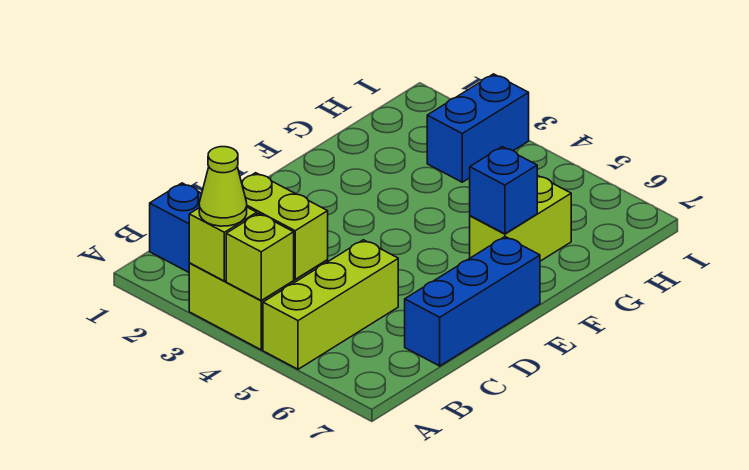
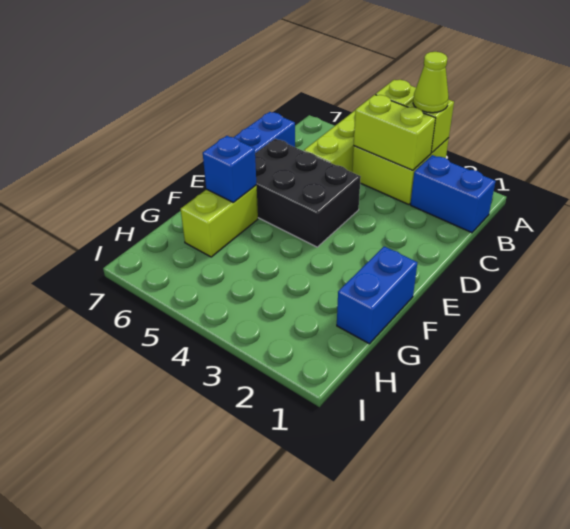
none -> black 2x3 brick [255,139,361,247]
blue 1x2 brick [427,74,529,182] -> blue 1x2 brick moved to [337,246,417,344]

